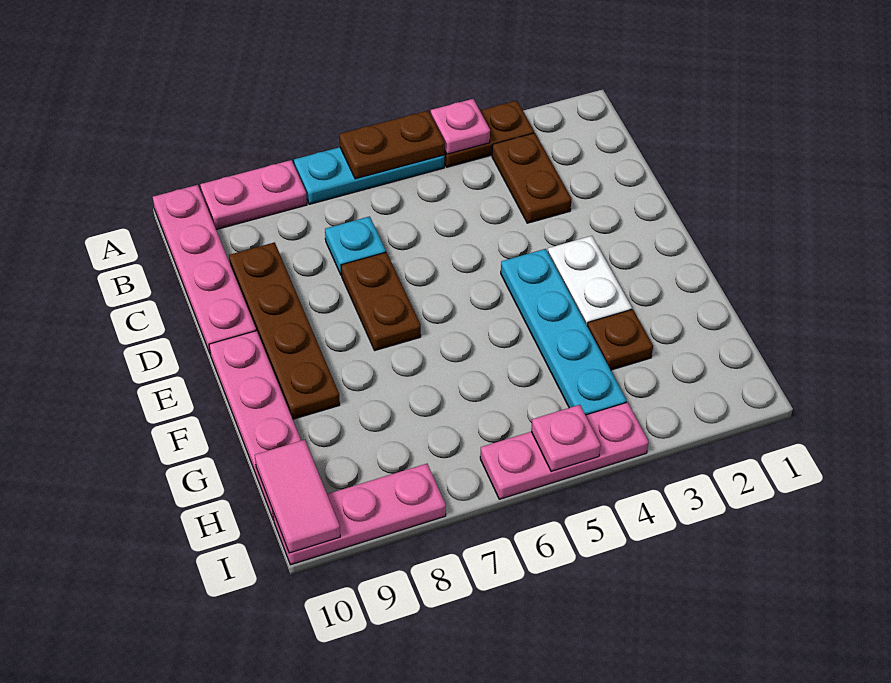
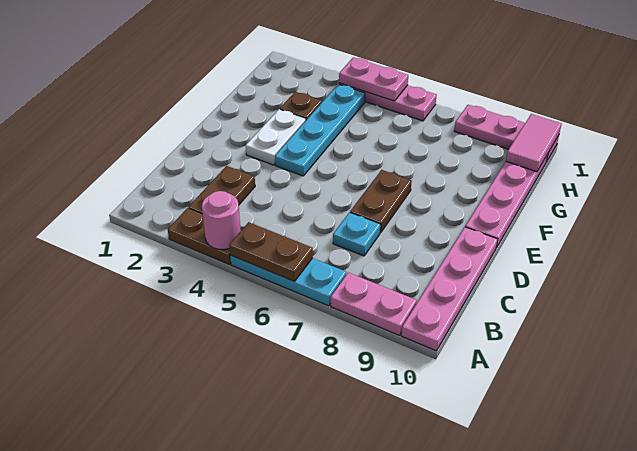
pink 1x1 plate [431,99,490,154] -> pink 1x1 round brick [202,191,241,249]
brown 1x4 plate [229,242,340,419] -> none
pink 1x1 plate [531,405,601,472] -> pink 1x2 plate [339,57,408,101]

